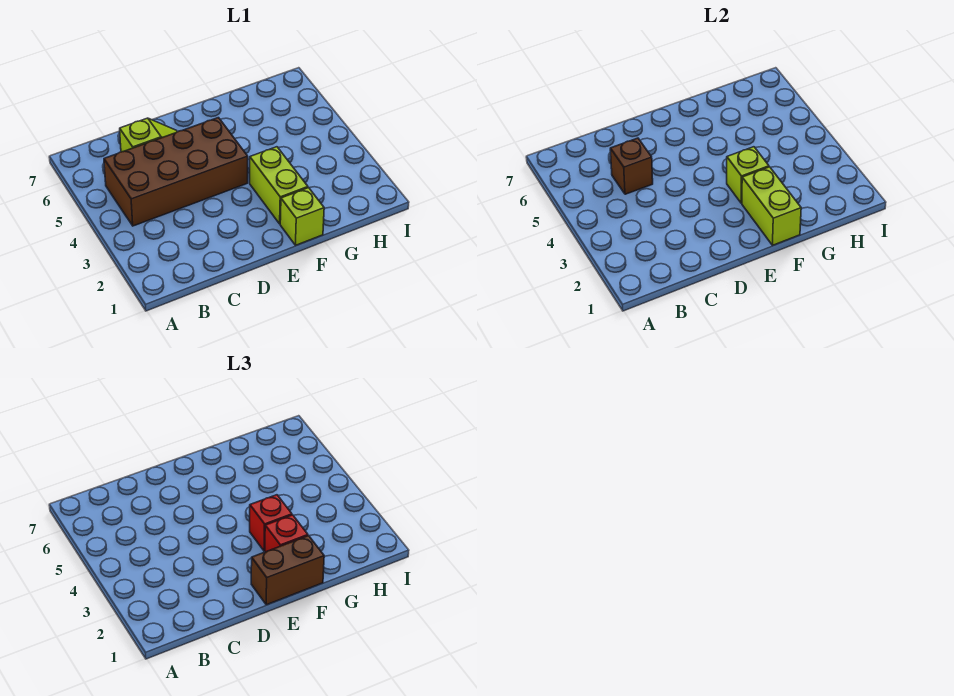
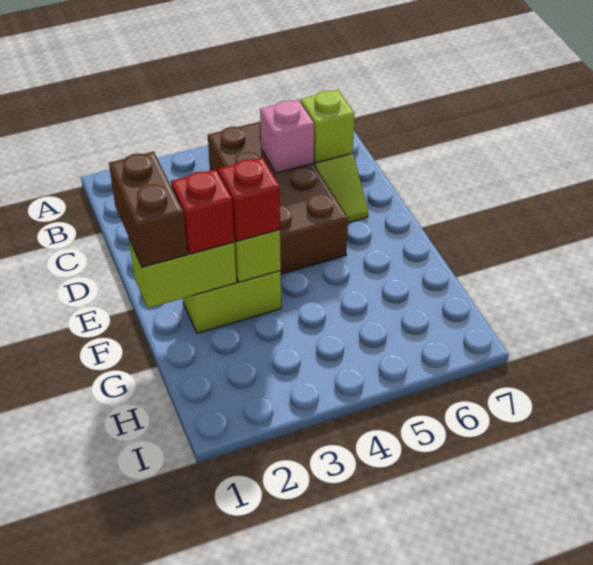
brown 1x1 brick [610,138,653,194] -> pink 1x1 brick [260,100,314,173]
lime 1x1 brick [280,188,324,245] -> lime 1x1 brick moved to [300,90,355,163]

